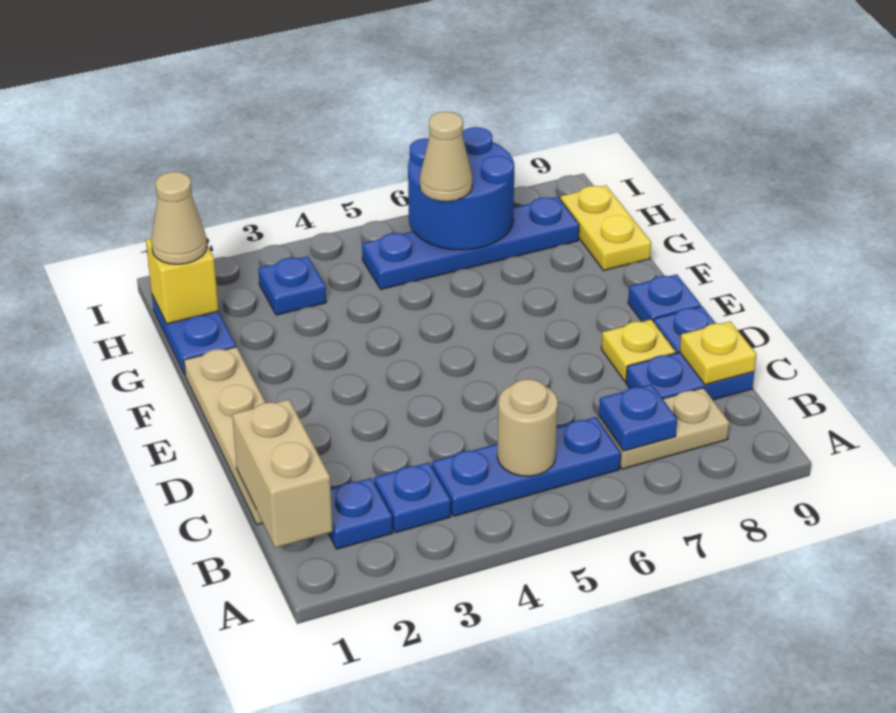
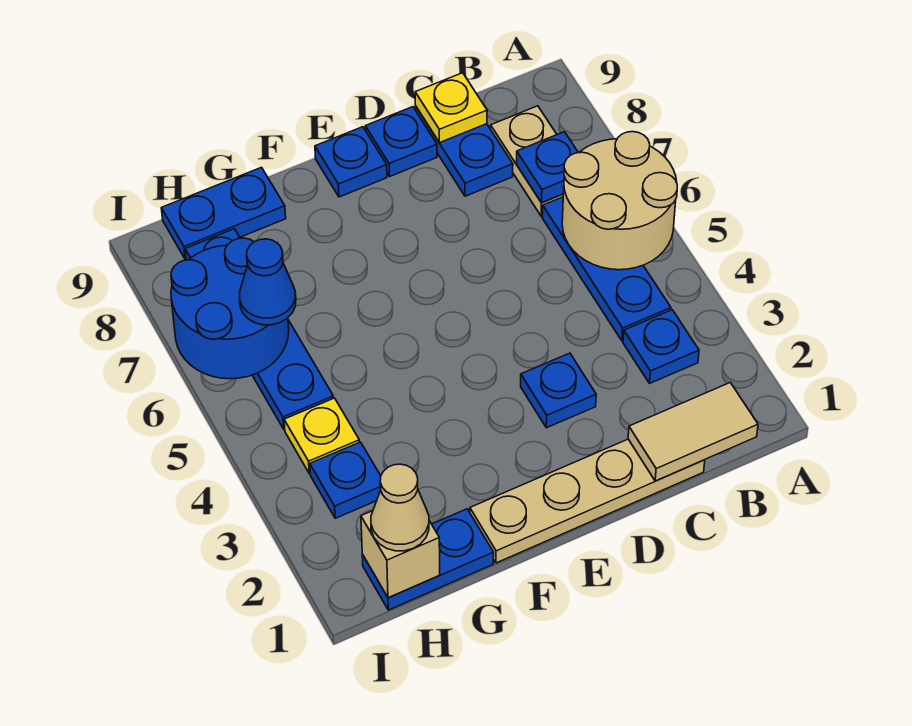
tan 1x2 brick [232,399,333,548] -> tan 1x2 tile [628,383,758,481]
blue 1x1 plate [328,478,393,549] -> blue 1x1 plate moved to [521,353,596,428]
tan 1x1 round brick [497,379,558,476] -> tan 2x2 round brick [562,132,677,270]
yellow 1x1 plate [601,320,676,382] -> yellow 1x1 plate moved to [284,398,359,474]
yellow 1x2 plate [560,185,651,271] -> blue 1x2 plate [161,167,286,259]
yellow 1x1 brick [146,238,219,324] -> tan 1x1 brick [361,511,440,598]
tan 1x1 cone [420,112,472,201] -> blue 1x1 cone [240,239,296,325]

